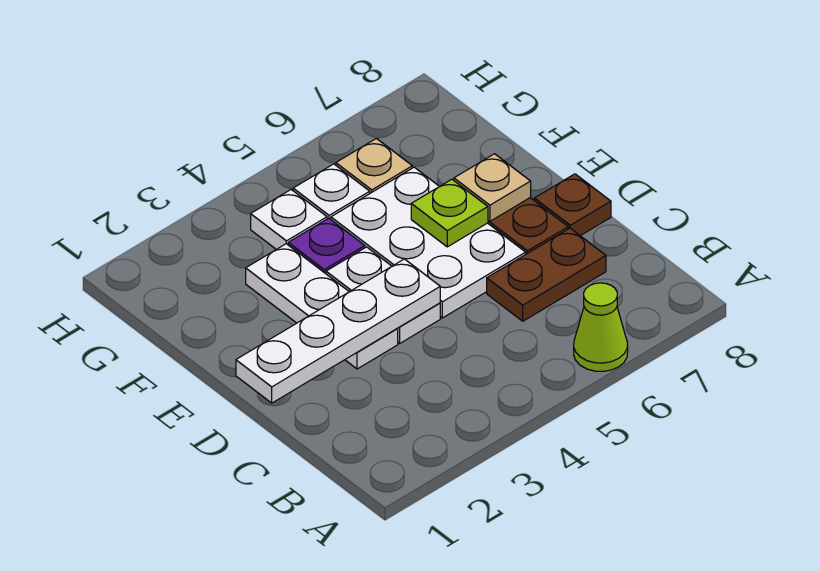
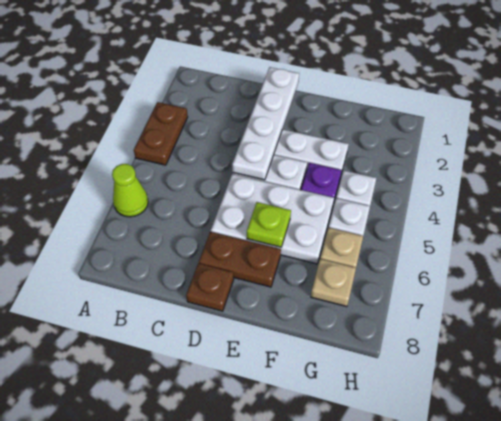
brown 1x2 plate [487,228,606,321] -> brown 1x2 plate moved to [134,102,188,165]
tan 1x1 plate [454,154,531,221] -> tan 1x1 plate moved to [311,259,356,307]

